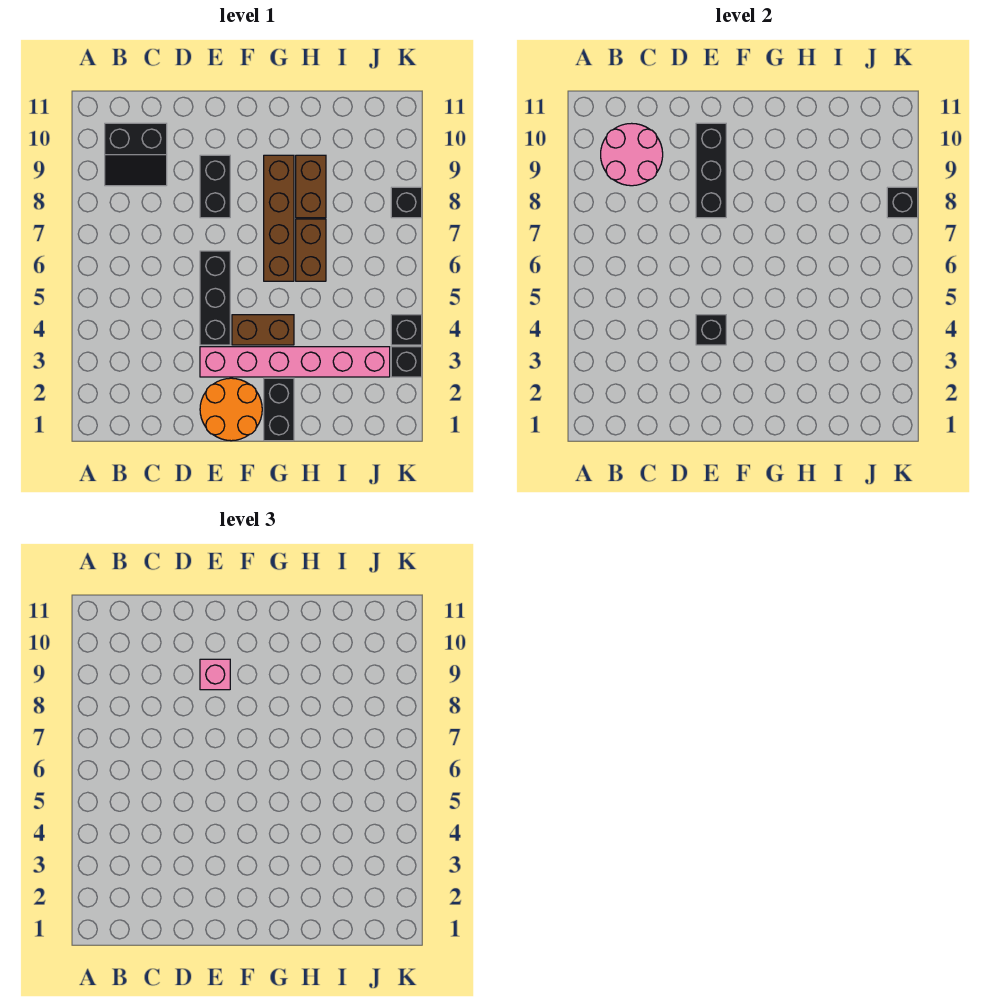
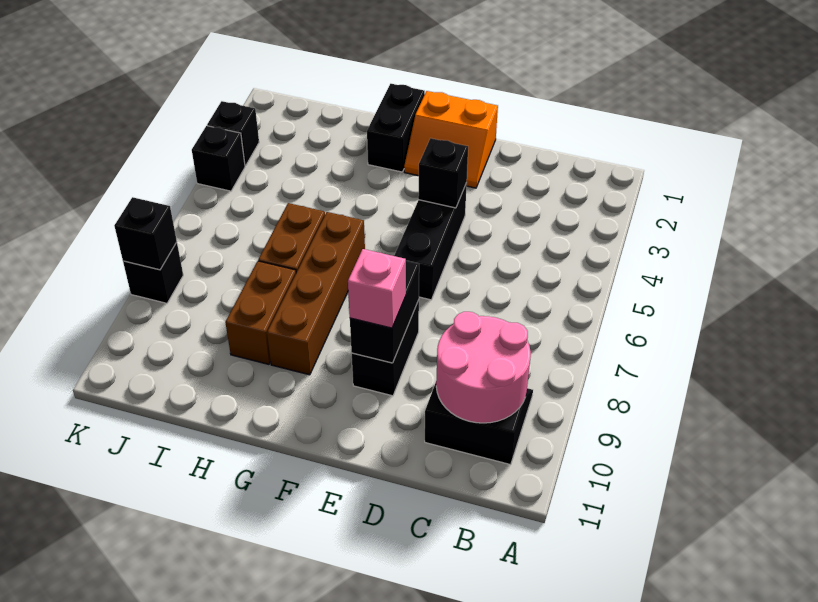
orange 2x2 round brick [200,378,262,441] -> orange 2x2 slope [404,91,498,188]
pink 1x6 brick [200,347,390,377] -> none
black 1x3 brick [696,123,726,218] -> black 1x2 brick [350,261,419,363]
brown 1x2 brick [232,315,294,345] -> none

